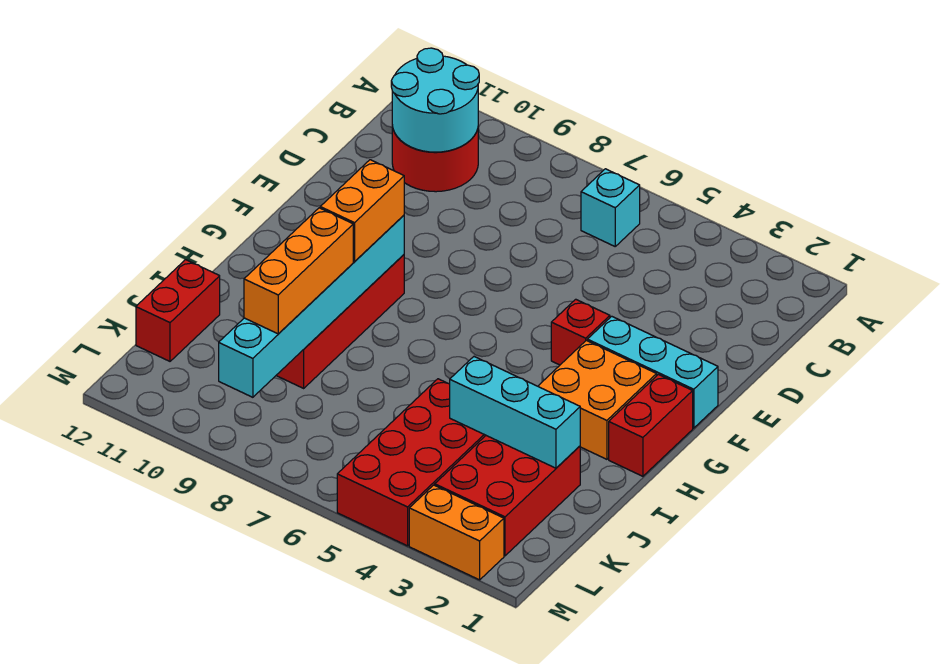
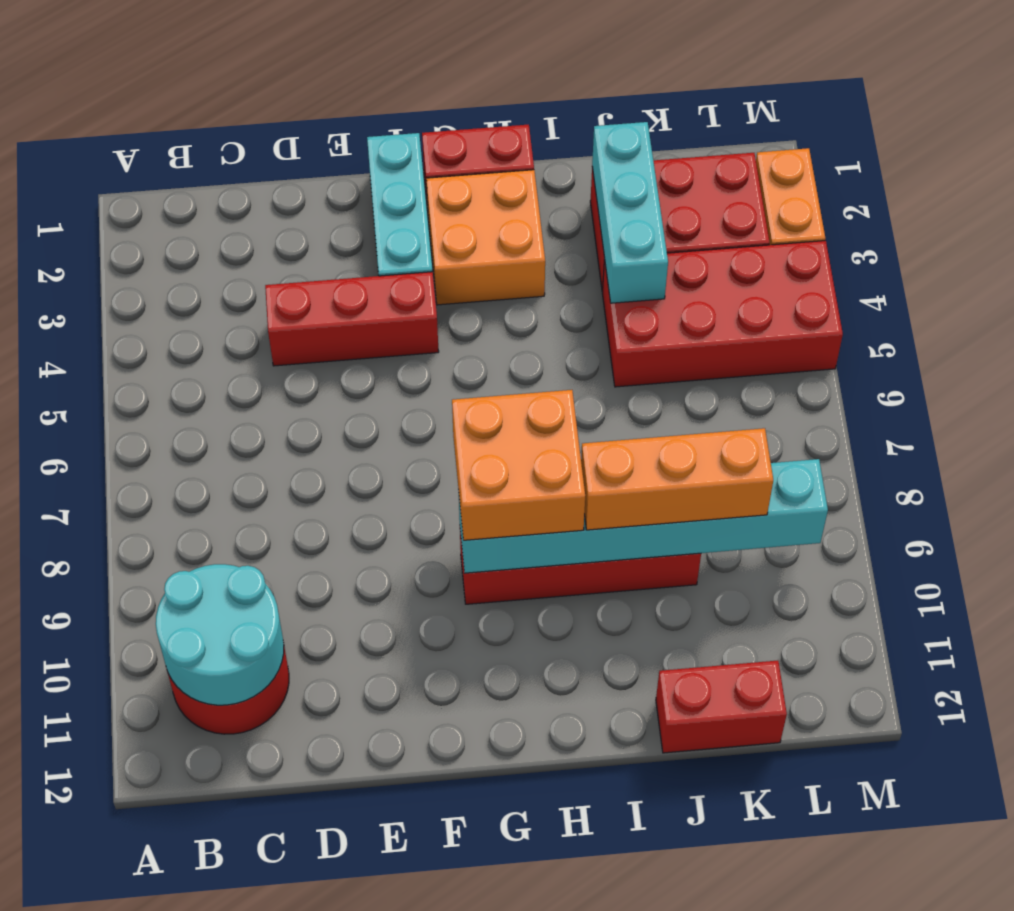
cyan 1x1 brick [581,169,640,246] -> none
red 1x1 brick [551,299,610,365] -> red 1x3 brick [265,272,439,366]
orange 1x2 brick [320,160,404,262] -> orange 2x2 brick [452,390,585,540]

